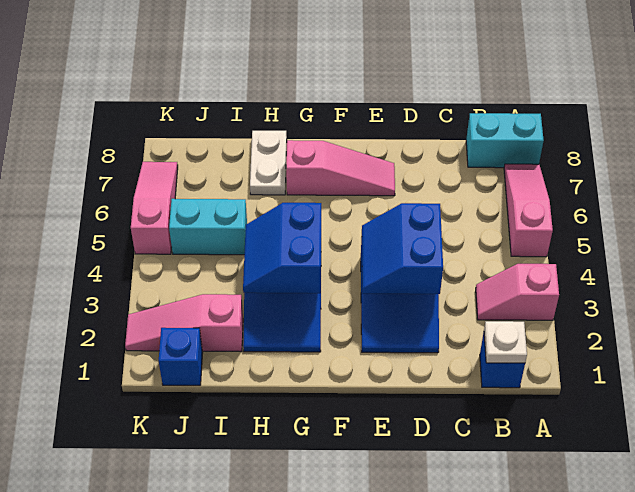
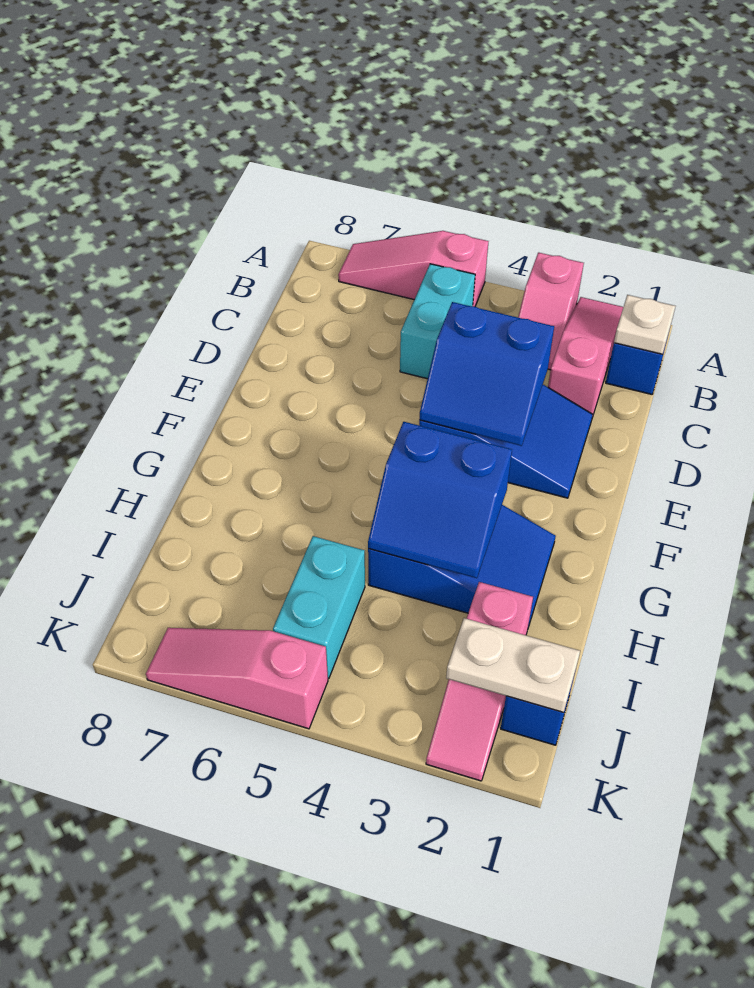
cyan 1x2 brick [466,113,544,168] -> cyan 1x2 brick moved to [400,264,475,379]
pink 1x3 slope [286,140,395,196] -> pink 1x3 slope moved to [548,297,623,417]
white 1x2 plate [250,131,287,195] -> white 1x2 plate moved to [446,618,580,712]

